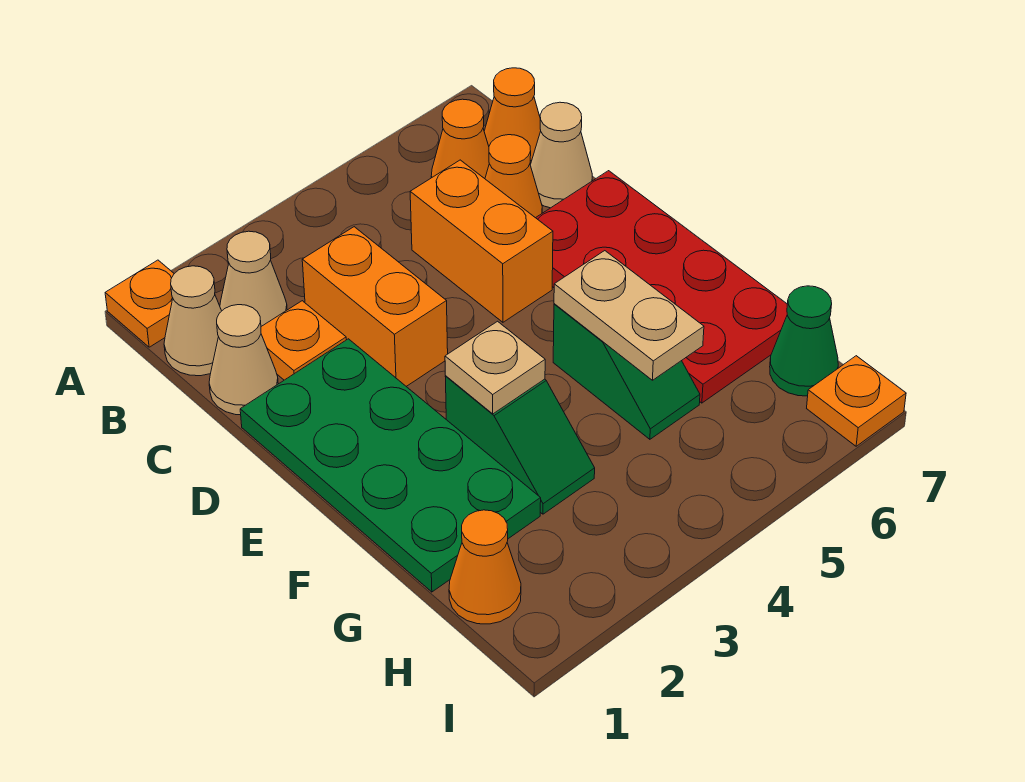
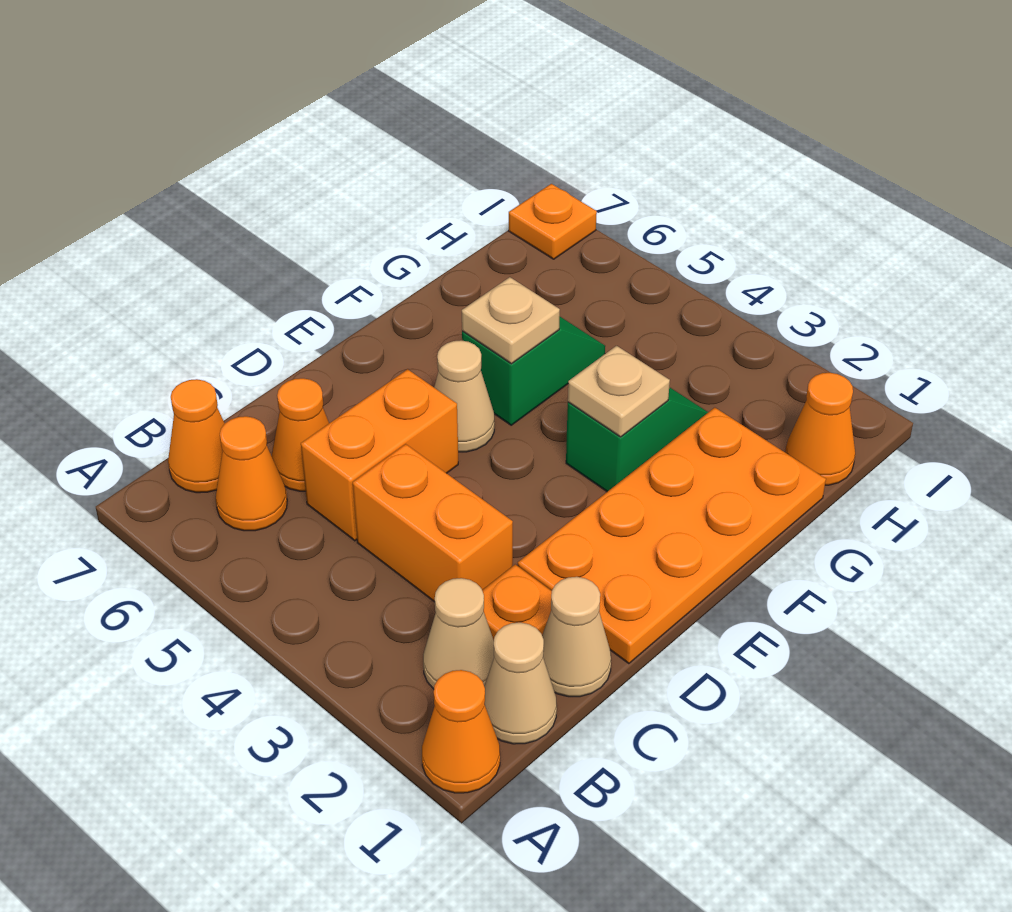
orange 1x1 plate [105,260,174,347] -> orange 1x1 cone [422,670,500,793]
orange 1x2 brick [302,227,448,386] -> orange 1x2 brick turned to [353,444,513,602]
tan 1x1 cone [530,102,592,208] -> tan 1x1 cone moved to [434,340,494,452]
green 2x4 plate [240,339,541,592] -> orange 2x4 plate [518,408,826,664]
red 2x4 plate [536,171,787,403] -> none
tan 1x2 plate [554,251,704,380] -> tan 1x1 plate [462,277,560,364]
green 1x1 cone [770,286,838,396] -> none

